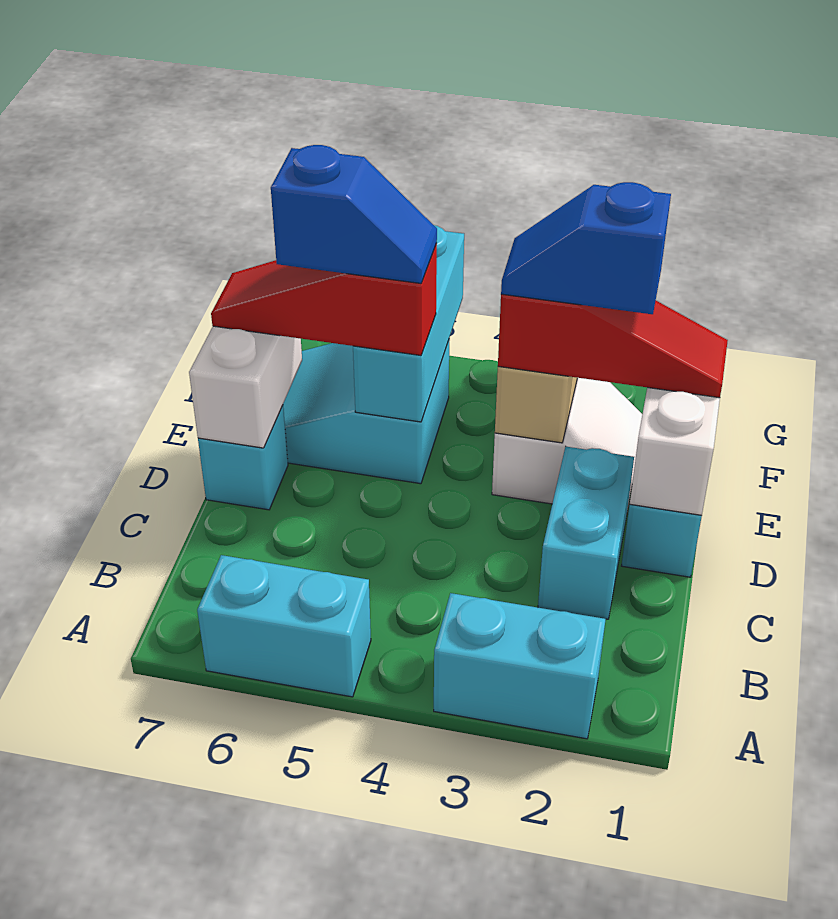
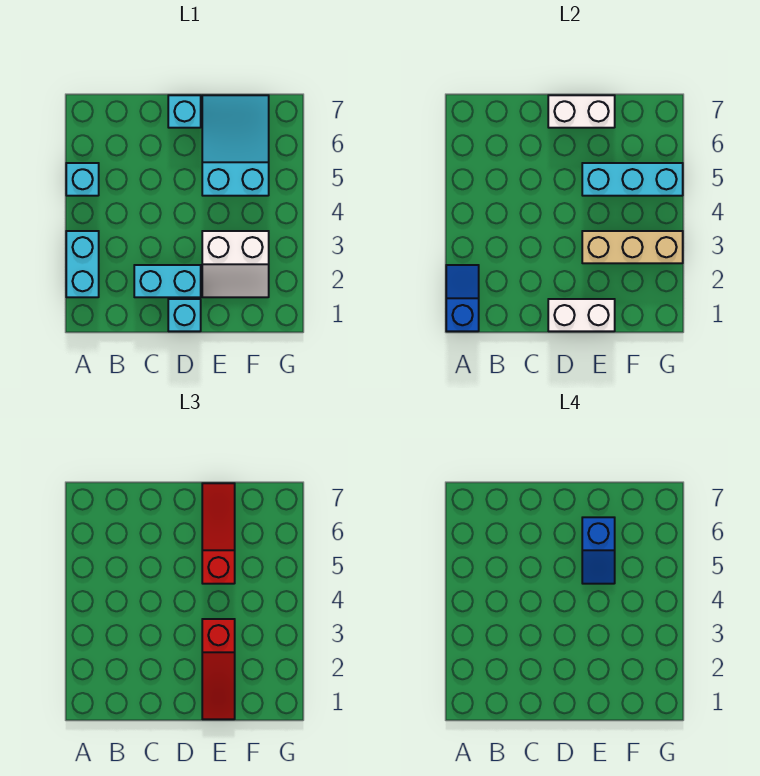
cyan 1x2 brick [197,555,371,697] -> cyan 1x1 brick [66,163,99,196]
blue 1x2 slope [501,182,671,314] -> blue 1x2 slope moved to [446,265,479,331]

